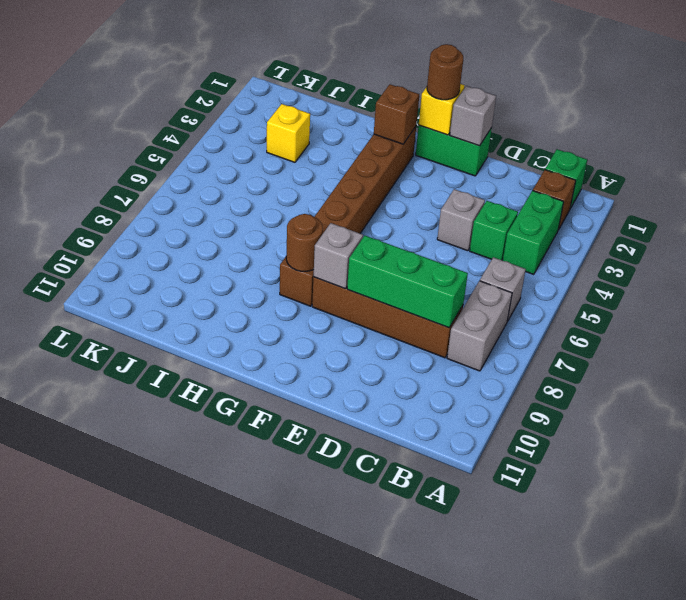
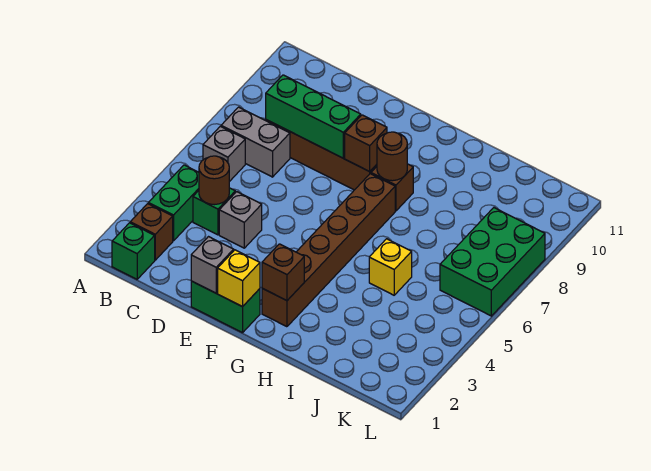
grey 1x2 brick [447,281,512,371] -> grey 1x2 brick turned to [221,107,290,177]
brown 1x1 round brick [427,44,463,100] -> brown 1x1 round brick moved to [199,156,229,205]
grey 1x1 brick [313,223,363,289] -> brown 1x1 brick [345,115,387,172]
yellow 1x1 brick [267,104,310,162] -> yellow 1x1 brick moved to [369,239,412,295]
none -> green 2x3 brick [440,208,545,316]

